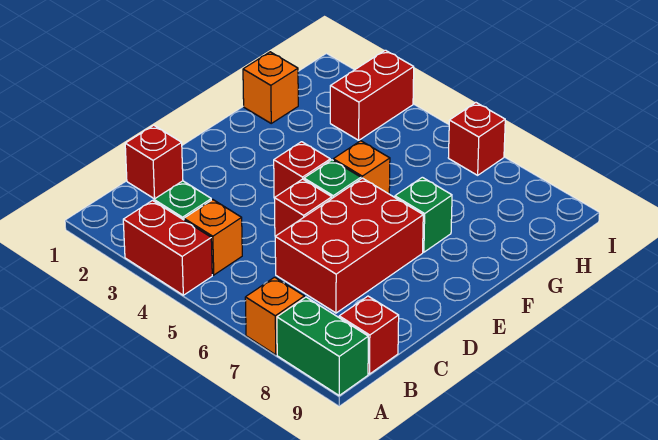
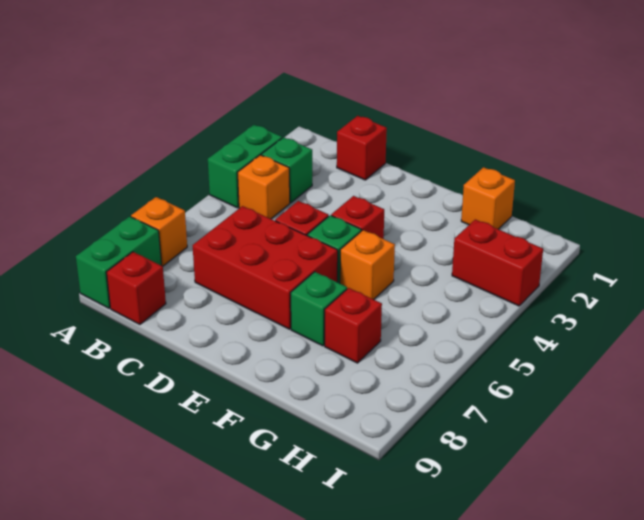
red 1x2 brick [123,201,212,295] -> green 1x2 brick [208,125,282,208]
red 1x1 brick [448,103,505,175] -> red 1x1 brick moved to [325,288,382,363]

